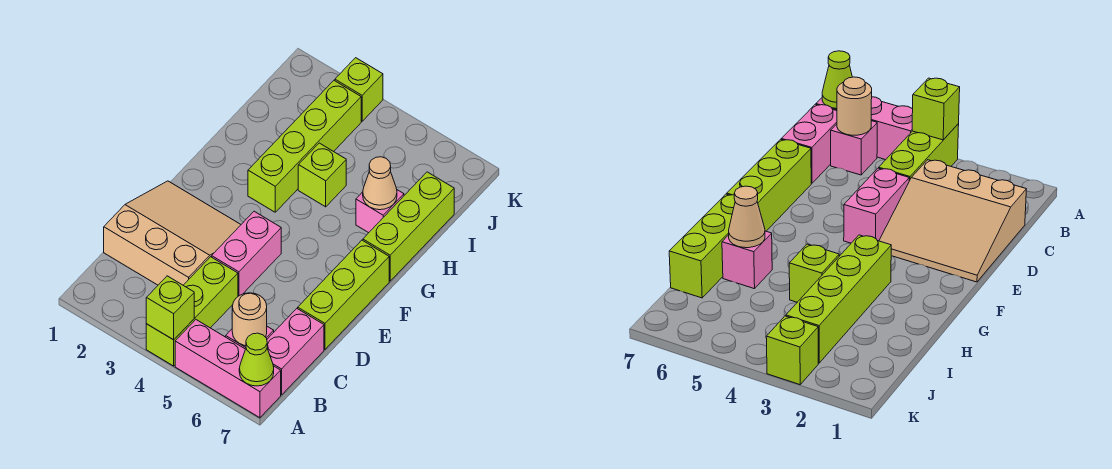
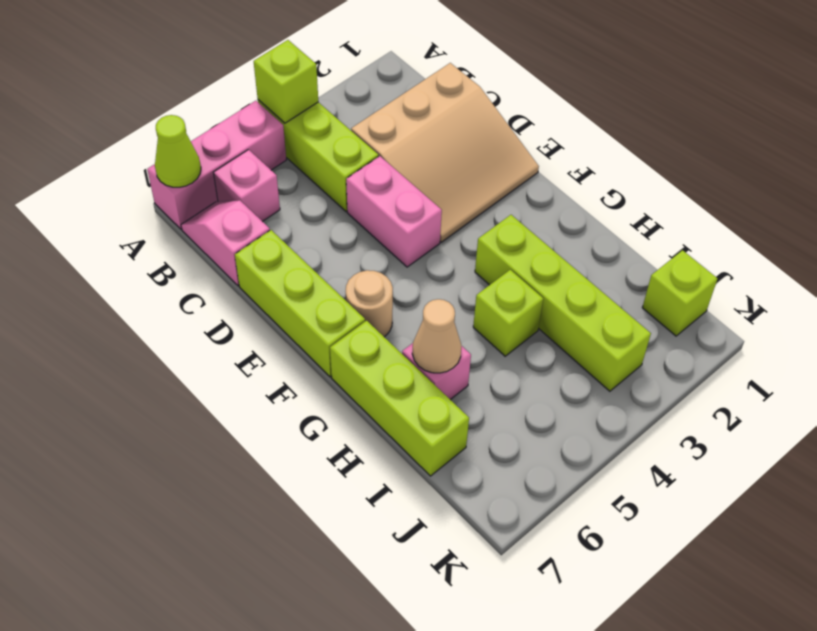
tan 1x1 round brick [232,293,267,346] -> tan 1x1 round brick moved to [346,270,393,337]
pink 1x2 brick [267,309,324,395] -> pink 1x2 slope [181,200,270,286]
lime 1x1 brick [335,58,383,121] -> lime 1x1 brick moved to [642,250,718,336]

